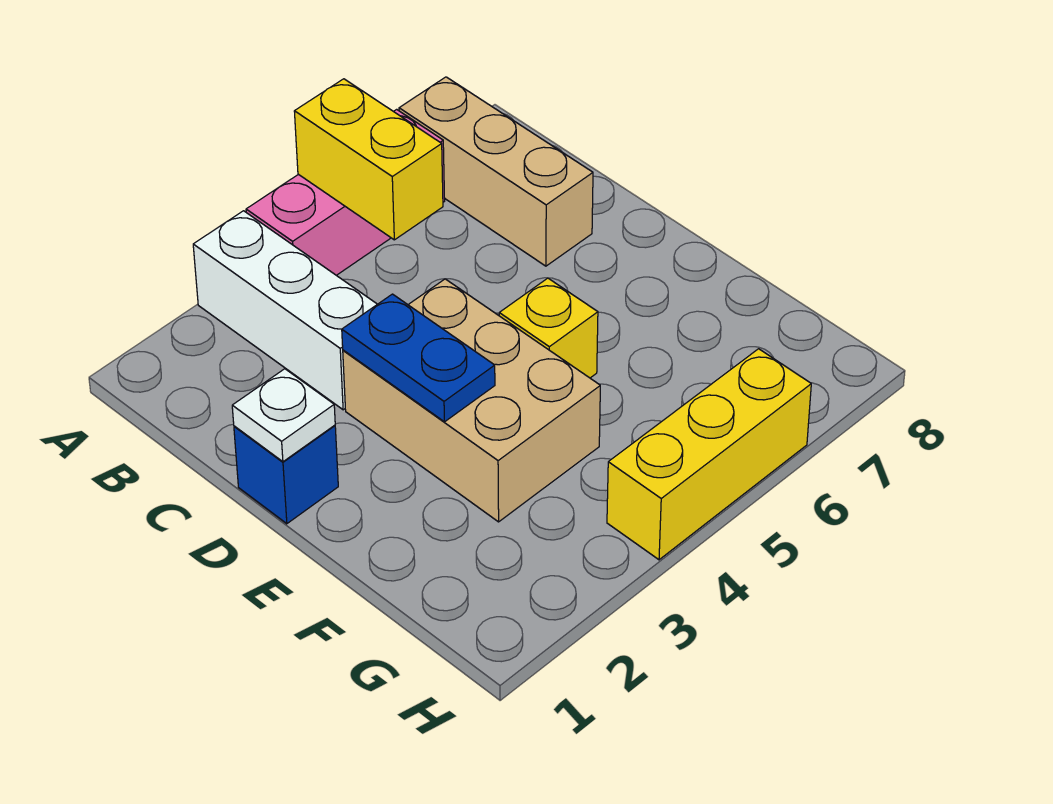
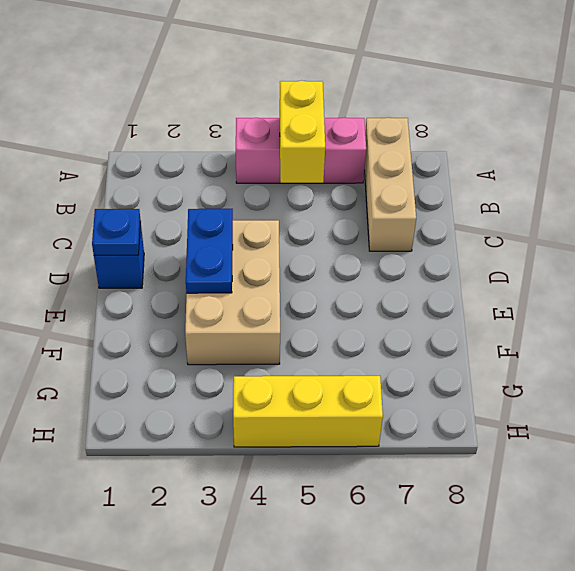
white 1x3 brick [193,211,377,410] -> none
white 1x1 plate [232,369,335,462] -> blue 1x1 plate [92,209,141,255]
yellow 1x1 brick [499,278,598,378] -> none

